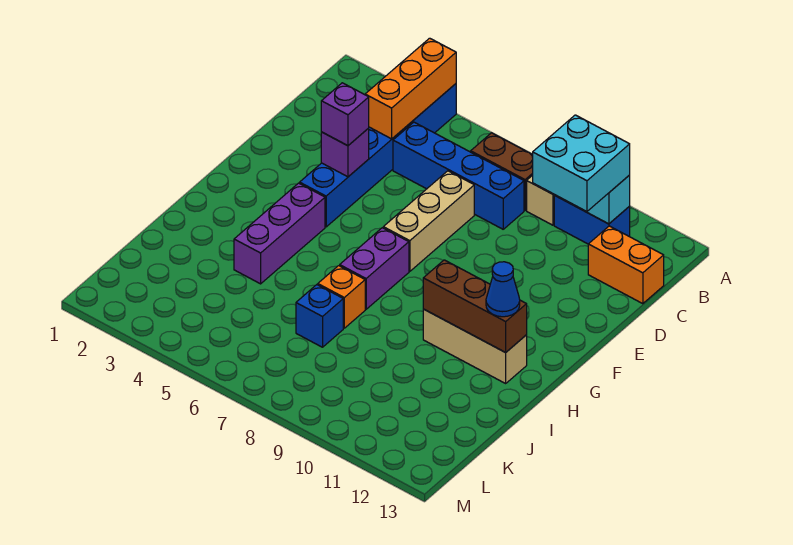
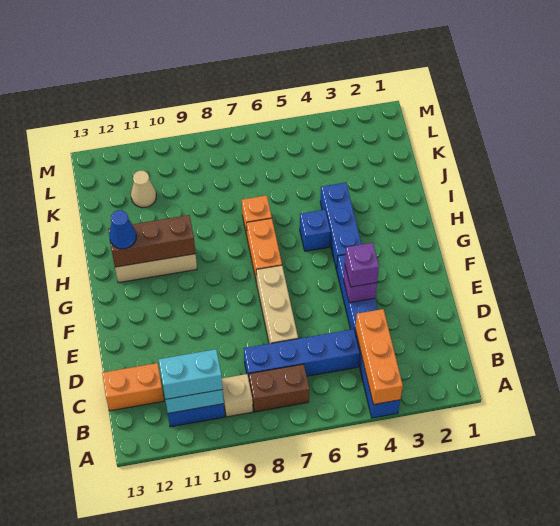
cyan 2x2 brick [533,115,630,211] -> cyan 1x2 brick [159,349,223,399]
purple 1x3 brick [234,183,325,284] -> blue 1x3 brick [320,183,362,270]
purple 1x2 brick [340,228,409,309] -> orange 1x2 brick [247,218,282,283]
blue 1x1 brick [296,285,343,347] -> blue 1x1 brick moved to [300,210,331,251]
none -> tan 1x1 cone [131,171,156,208]

